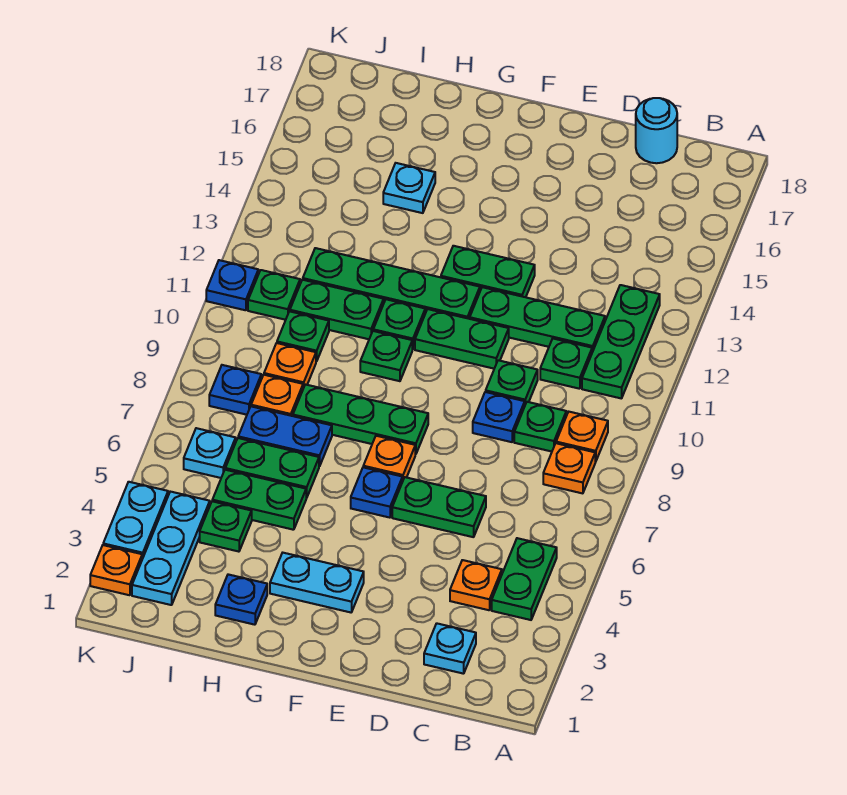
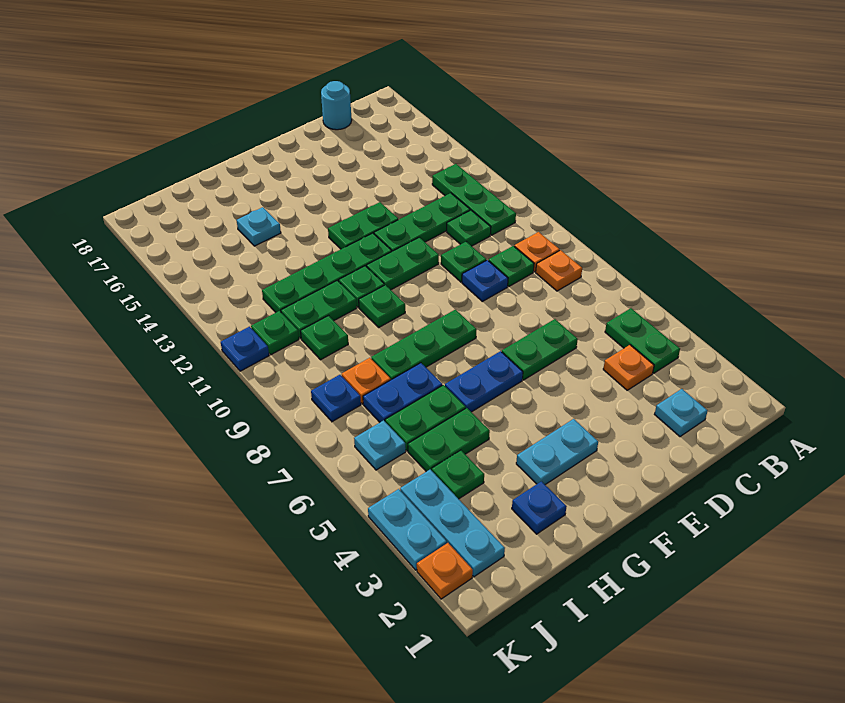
blue 1x1 plate [351,467,403,518] -> blue 1x2 plate [445,351,523,412]
orange 1x1 plate [363,436,415,480] -> none
orange 1x1 plate [264,343,316,388] -> none

